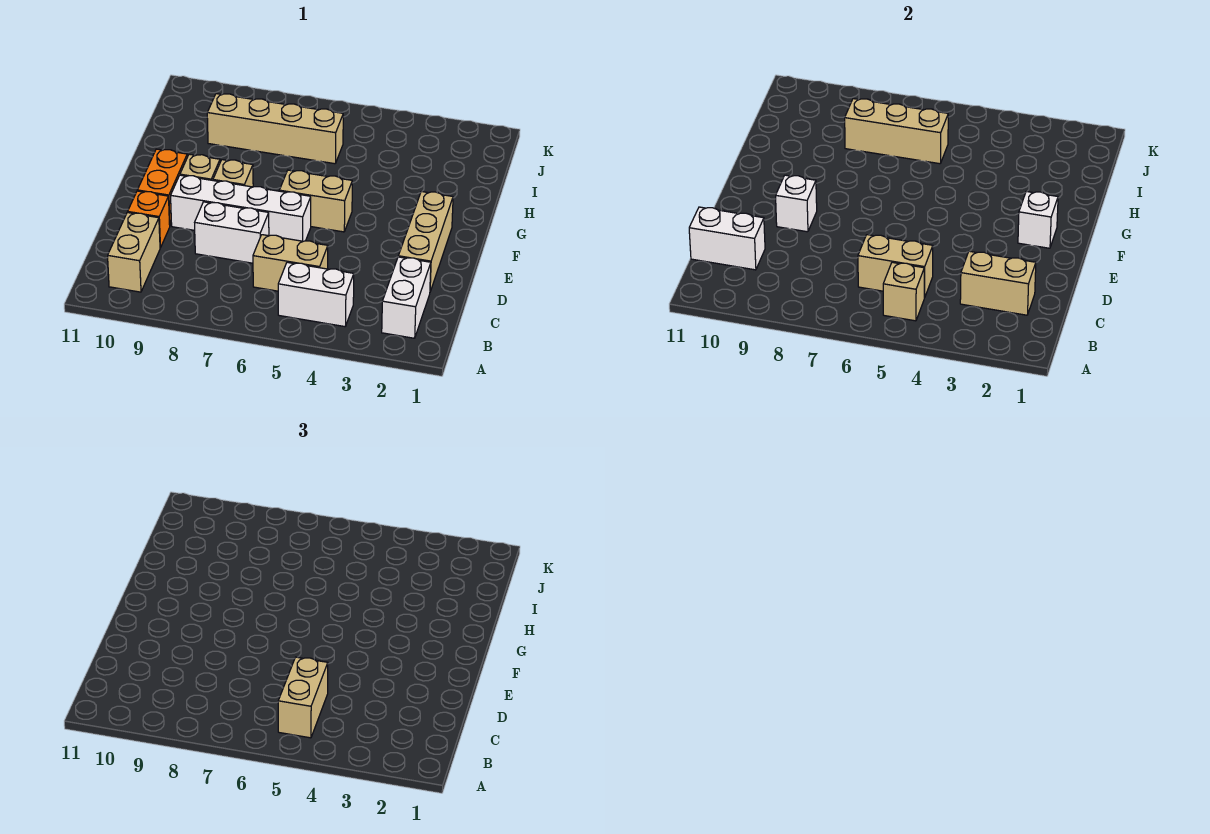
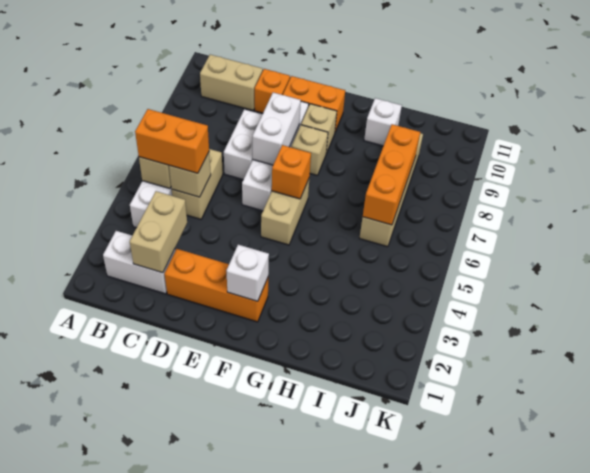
tan 1x2 brick [278,657,328,738] -> orange 1x2 brick [135,109,209,173]
tan 1x2 brick [858,235,933,298] -> tan 1x1 brick [169,152,211,197]
white 1x2 brick [689,207,765,270] -> white 1x2 brick moved to [253,93,301,165]
tan 1x3 brick [398,191,453,291] -> orange 1x3 brick [165,249,268,322]
white 1x1 brick [776,175,817,232] -> white 1x1 brick moved to [364,98,402,146]
none -> orange 1x1 brick [272,145,311,199]
tan 1x3 brick [845,99,948,164] -> orange 1x3 brick [363,124,420,225]

